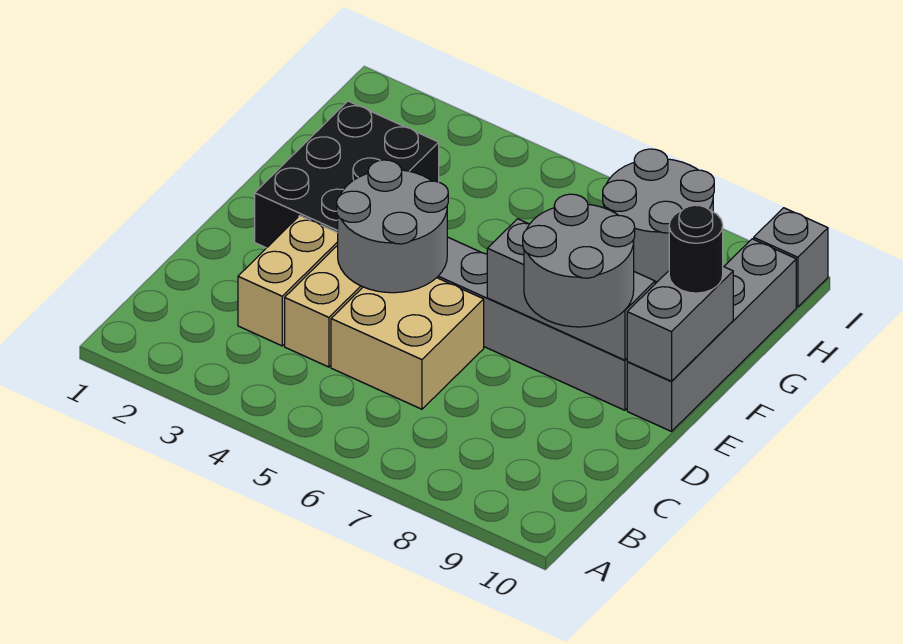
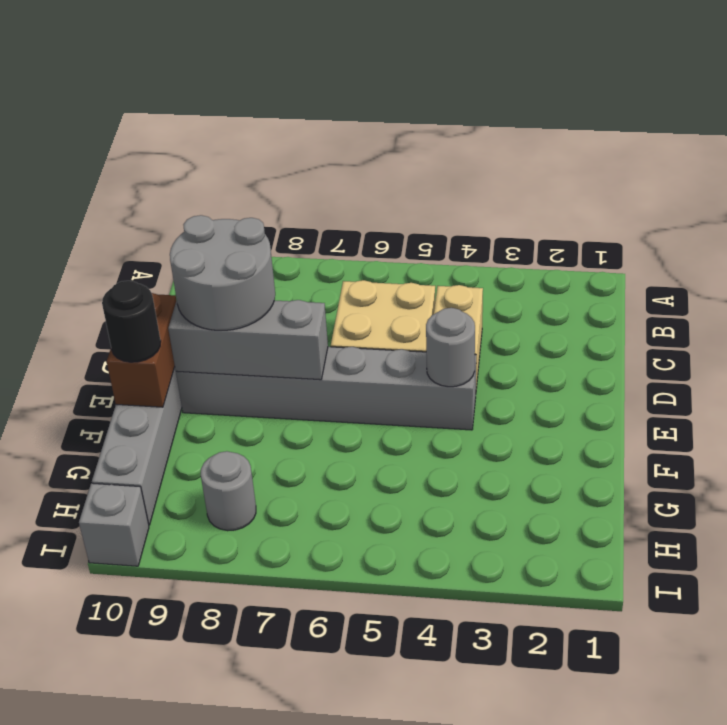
tan 1x2 brick [238,216,338,346] -> none
grey 2x2 round brick [337,160,448,293] -> grey 1x1 round brick [426,308,475,387]
black 2x3 brick [255,101,439,248] -> none
grey 1x2 brick [627,267,733,381] -> brown 1x2 brick [107,293,177,407]
grey 2x2 round brick [603,149,714,282] -> grey 1x1 round brick [201,451,256,531]

